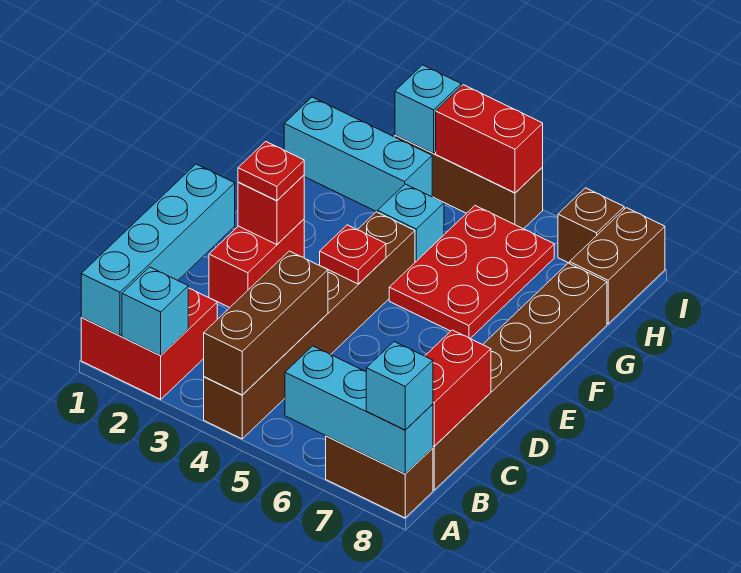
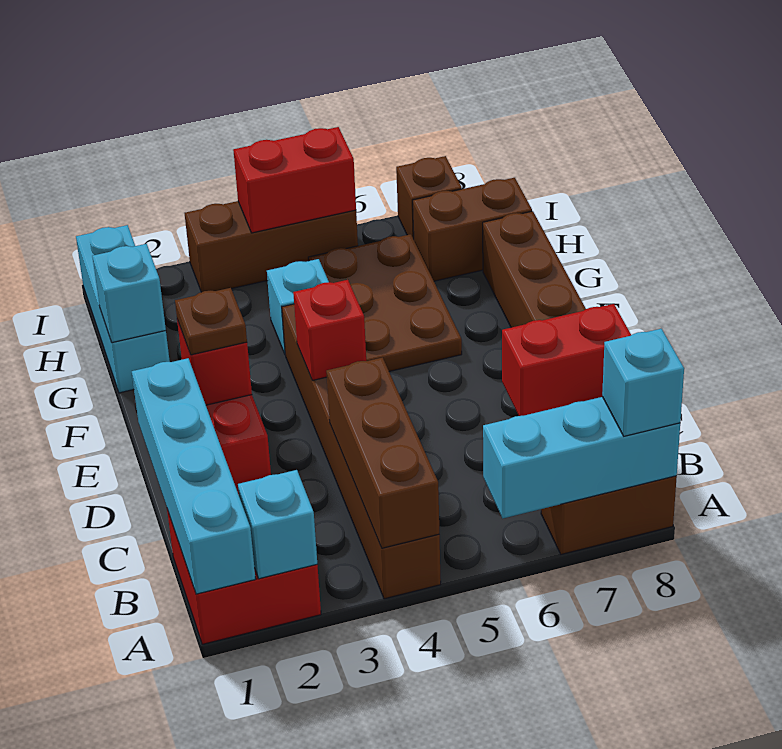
red 1x2 brick [425,330,491,446] -> red 1x2 brick turned to [502,304,631,416]
red 1x1 plate [238,142,304,201] -> brown 1x1 plate [175,288,247,355]
red 1x1 plate [320,225,386,284] -> red 1x1 brick [293,280,366,380]
red 2x3 plate [389,206,554,338] -> brown 2x3 plate [308,234,462,372]
cyan 1x3 brick [284,97,432,212] -> cyan 1x3 brick turned to [76,225,170,393]
brown 1x2 brick [570,208,665,324] -> brown 1x2 brick turned to [413,178,532,281]
cyan 1x1 brick [395,65,461,153] -> cyan 1x1 brick moved to [92,244,166,343]

